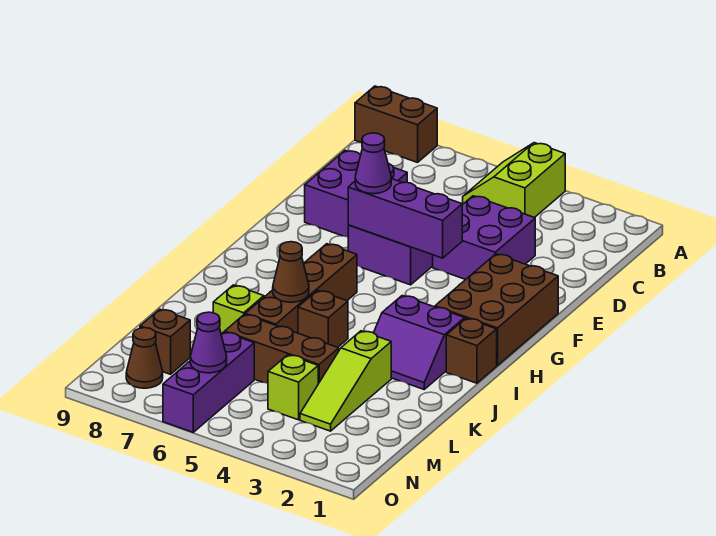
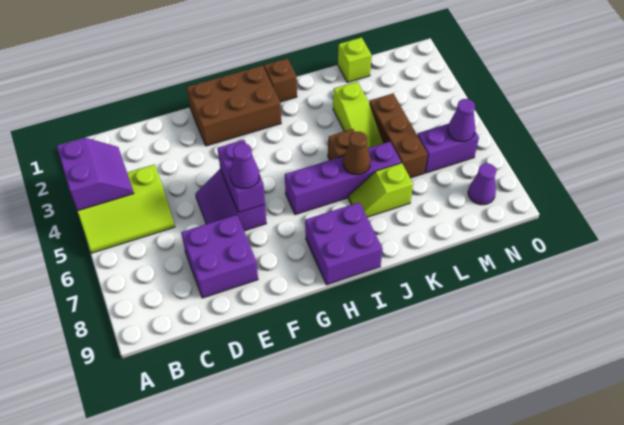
lime 2x2 slope [463,143,565,218] -> lime 2x3 slope [78,164,175,253]
brown 1x2 brick [355,86,437,162] -> none
purple 2x2 brick [433,196,535,279] -> purple 2x2 brick moved to [305,202,383,285]
purple 1x3 brick [348,179,462,258] -> purple 1x2 brick [218,140,265,213]
brown 1x4 brick [245,244,357,333] -> purple 1x4 brick [285,142,401,215]
purple 2x2 slope [374,296,465,389] -> purple 2x2 slope moved to [57,138,134,211]
lime 1x3 slope [300,331,391,431] -> lime 1x3 slope turned to [333,82,383,148]
lime 1x1 brick [268,355,318,420] -> lime 1x1 brick moved to [338,38,371,82]
purple 1x3 brick [163,332,254,432] -> purple 1x2 brick [417,124,479,173]
brown 1x1 brick [140,309,190,374] -> none
brown 1x1 cone [126,328,163,388] -> purple 1x1 cone [468,163,496,205]

